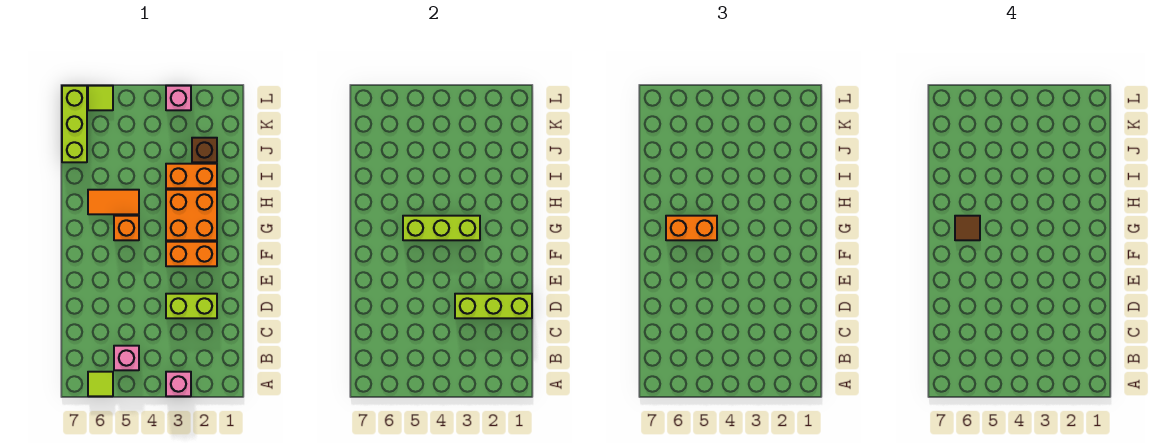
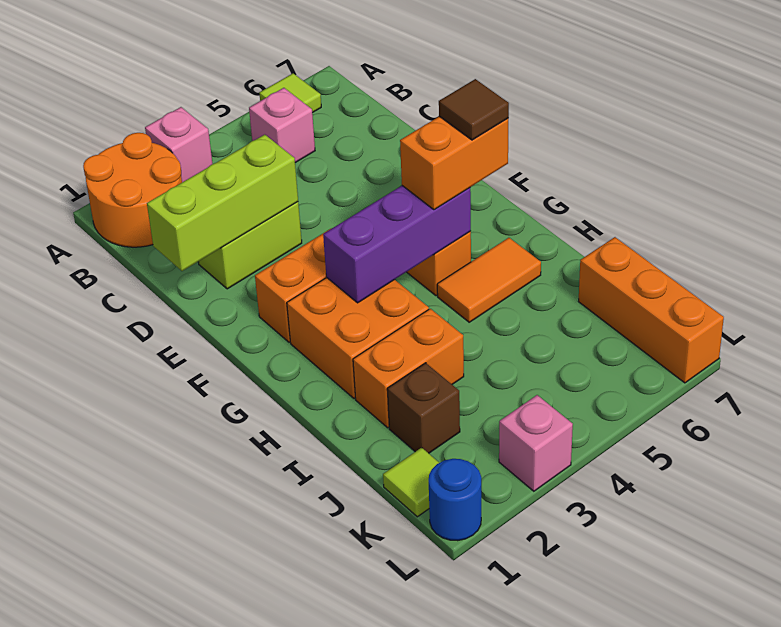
none -> orange 2x2 round brick [83,133,182,247]
lime 1x3 brick [403,216,480,240] -> purple 1x3 brick [323,186,471,303]
lime 1x3 brick [62,86,87,162] -> orange 1x3 brick [579,237,724,383]
none -> blue 1x1 round brick [429,459,481,541]
lime 1x1 tile [88,86,113,110] -> lime 1x1 tile moved to [383,448,439,517]

